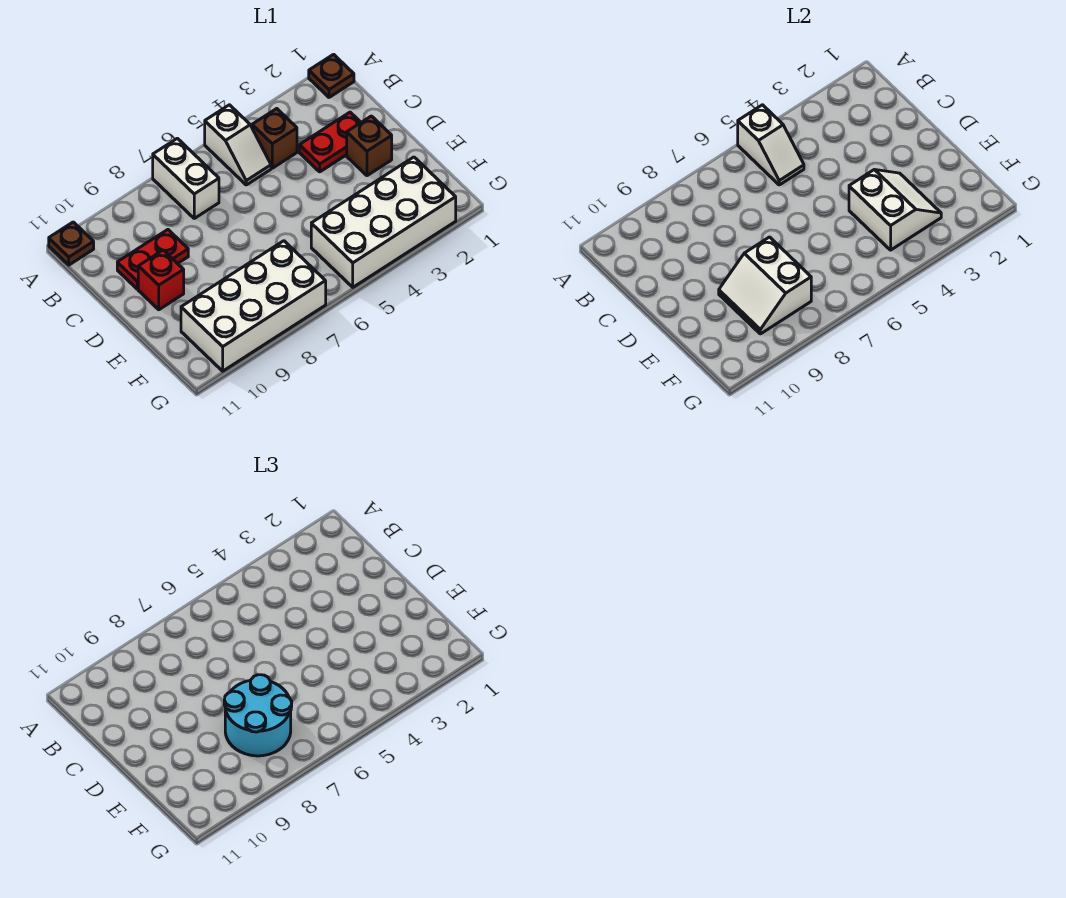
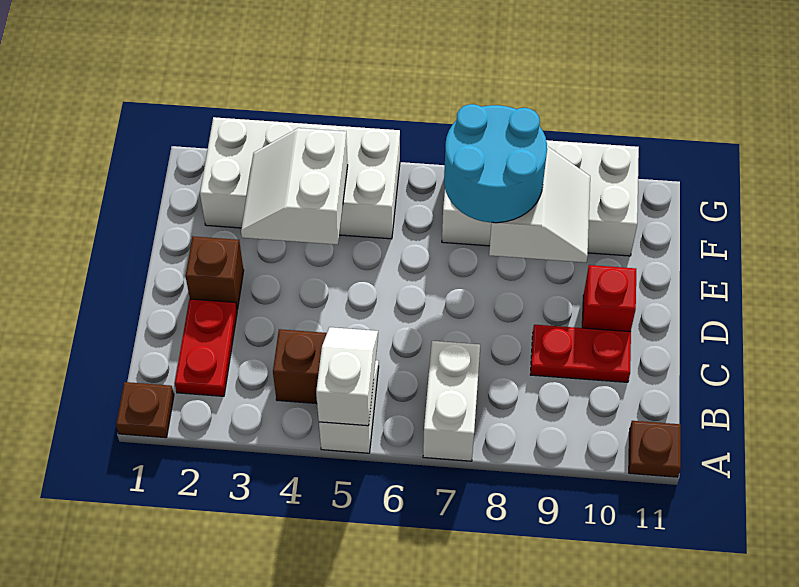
red 1x2 plate [299,112,361,172] -> red 1x2 plate turned to [175,299,237,396]

